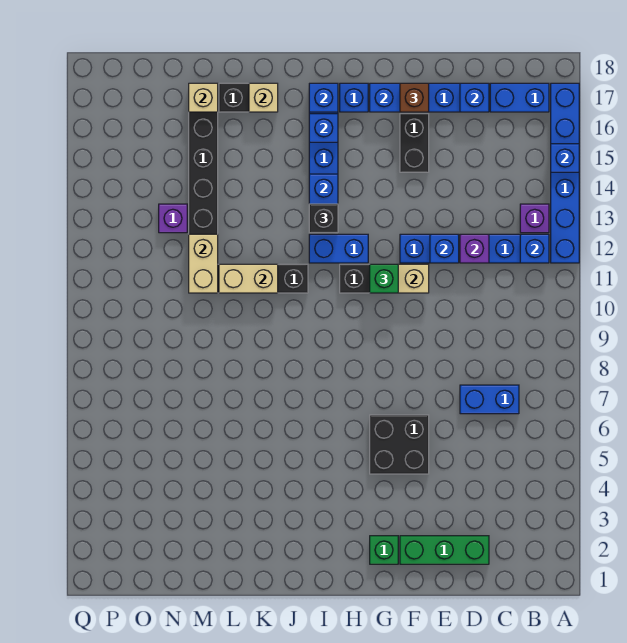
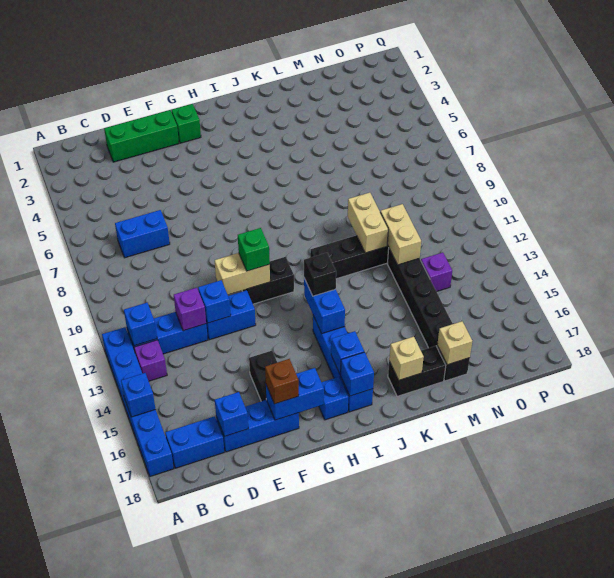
black 2x2 brick [370,415,429,474] -> none
blue 1x2 brick [309,234,368,263] -> none
tan 1x2 brick [219,264,278,293] -> tan 1x2 brick turned to [348,193,388,253]

